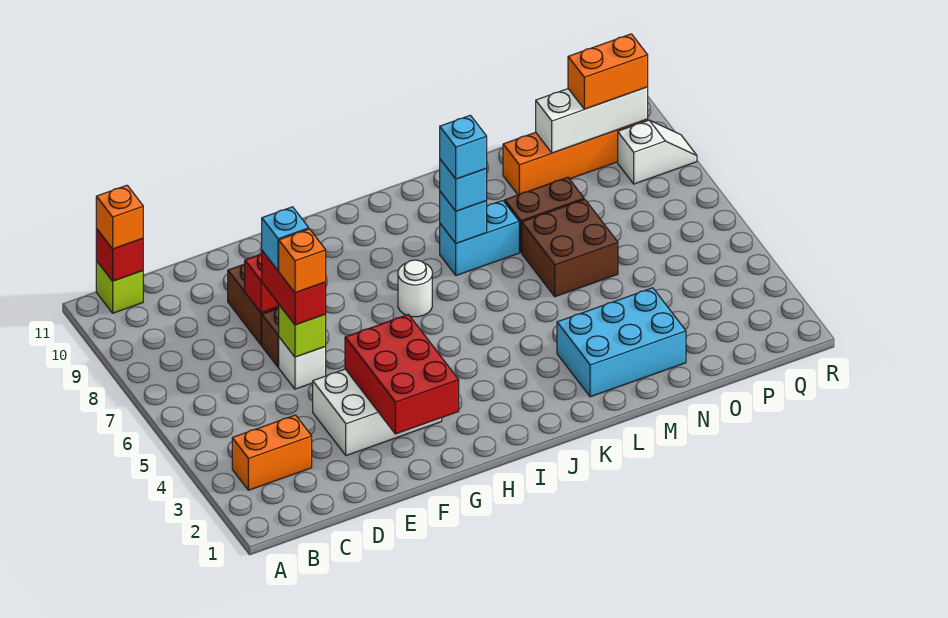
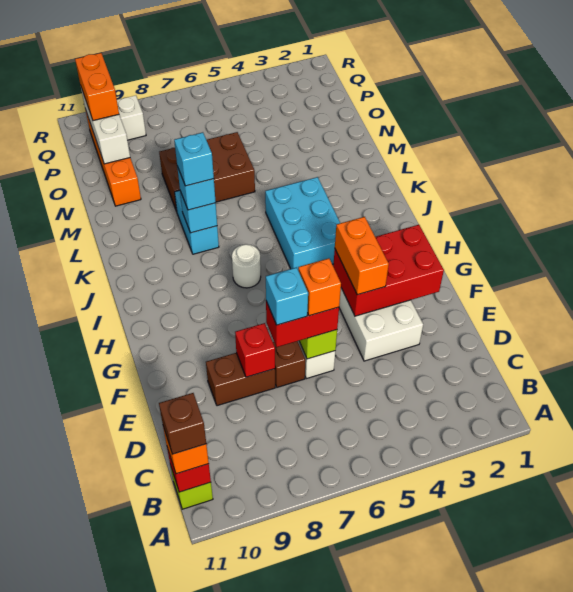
orange 1x2 brick [232,415,312,490] -> orange 1x2 brick moved to [335,217,389,295]
none -> brown 1x1 brick [159,393,206,454]
cyan 2x3 brick [557,288,686,397] -> cyan 2x3 brick moved to [265,177,340,269]

